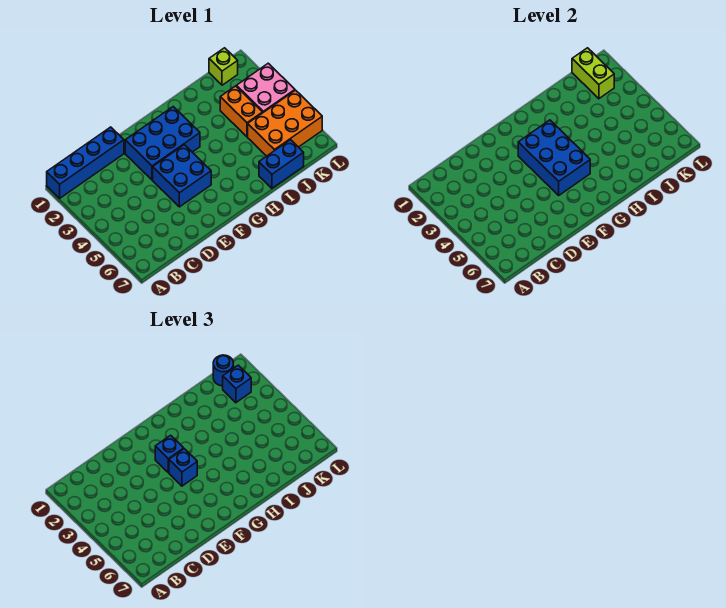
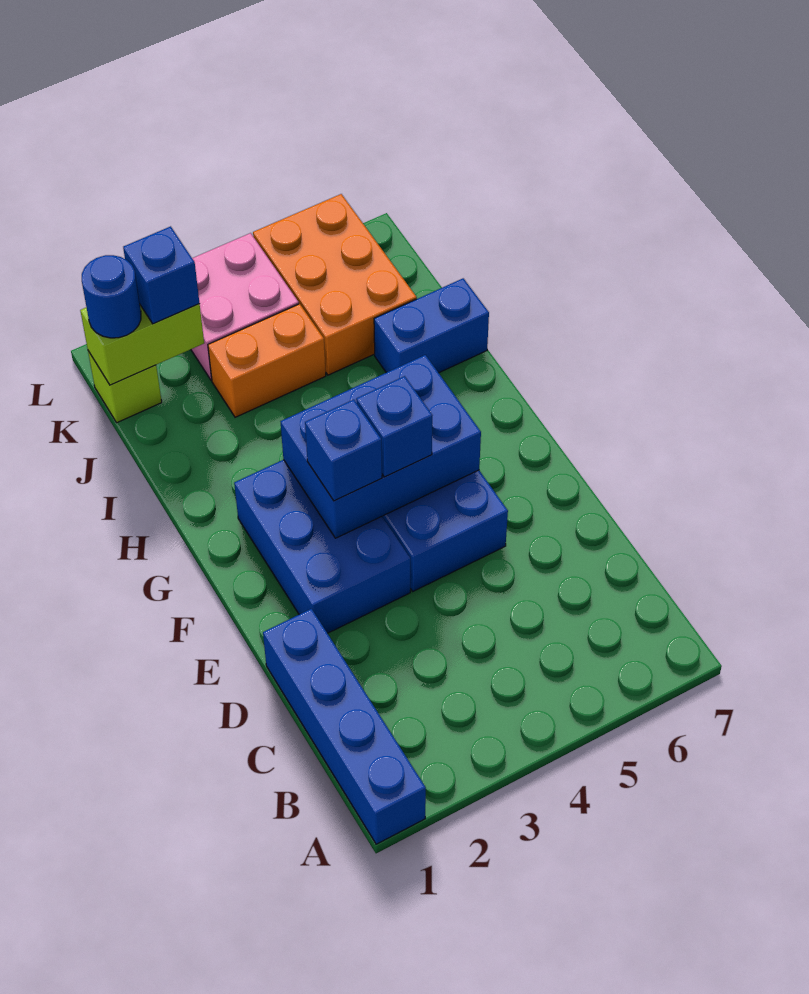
blue 1x2 brick [259,140,304,188] -> blue 1x2 brick turned to [374,278,489,373]

